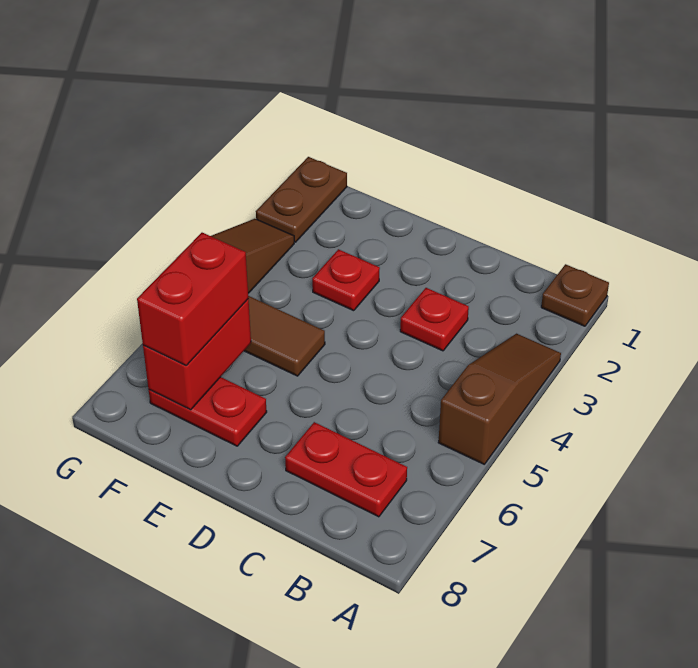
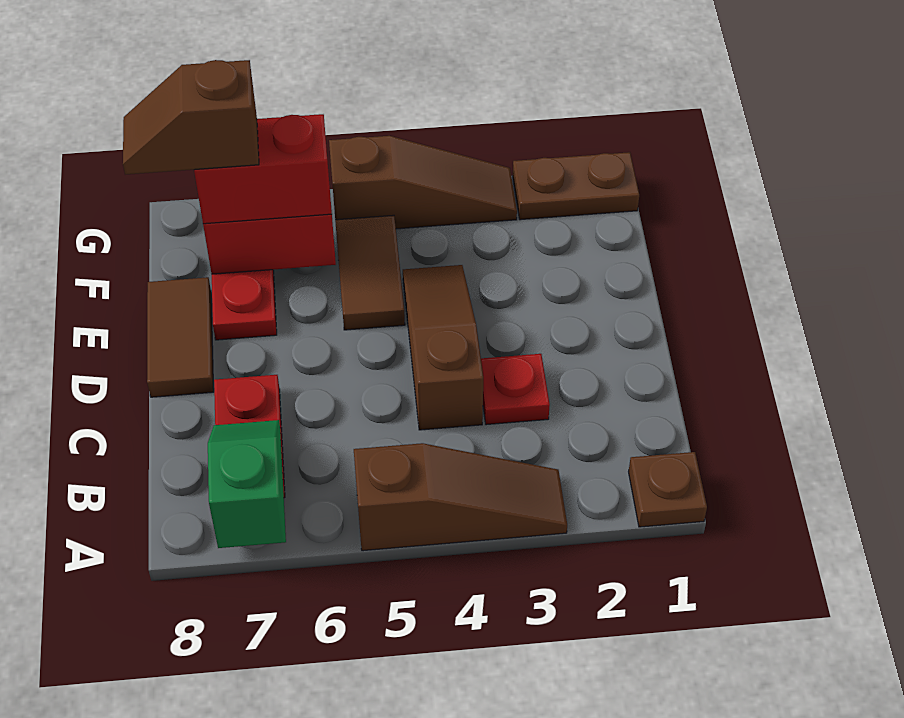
none -> green 1x2 slope [208,420,286,548]
none -> brown 1x3 slope [403,265,483,430]
none -> brown 1x2 tile [147,277,214,397]
red 1x1 plate [312,249,380,311] -> none
none -> brown 1x2 slope [123,60,259,175]

